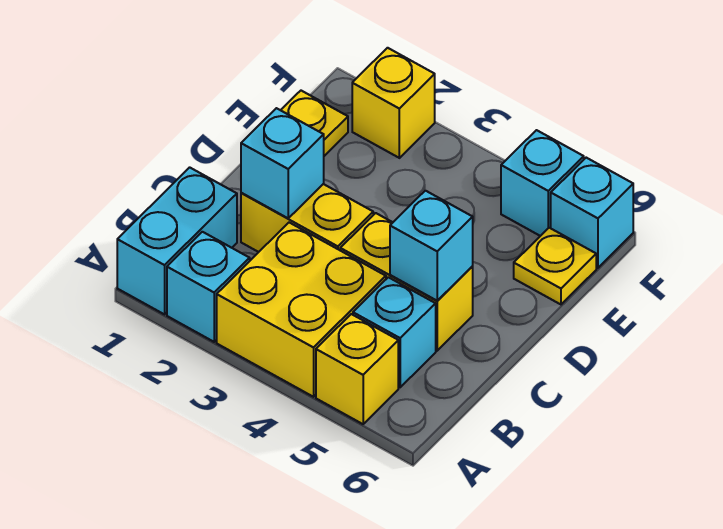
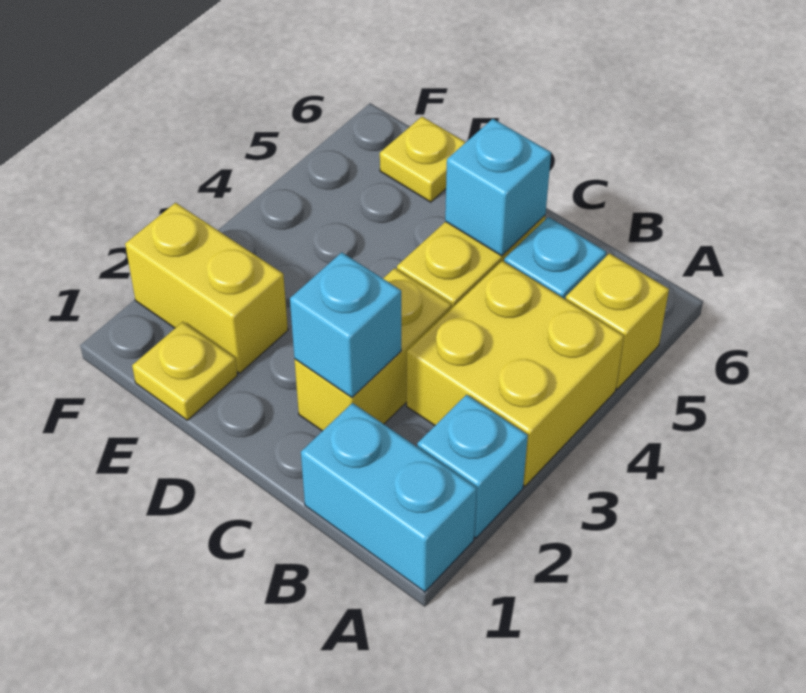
yellow 1x1 brick [352,48,435,158] -> yellow 1x2 brick [125,203,288,373]
cyan 1x1 brick [501,130,584,236] -> none
cyan 1x1 brick [551,158,633,268] -> none

